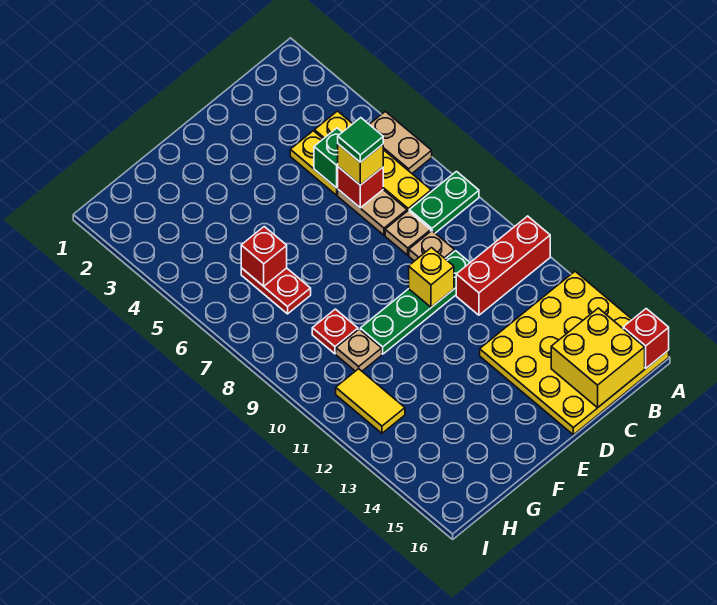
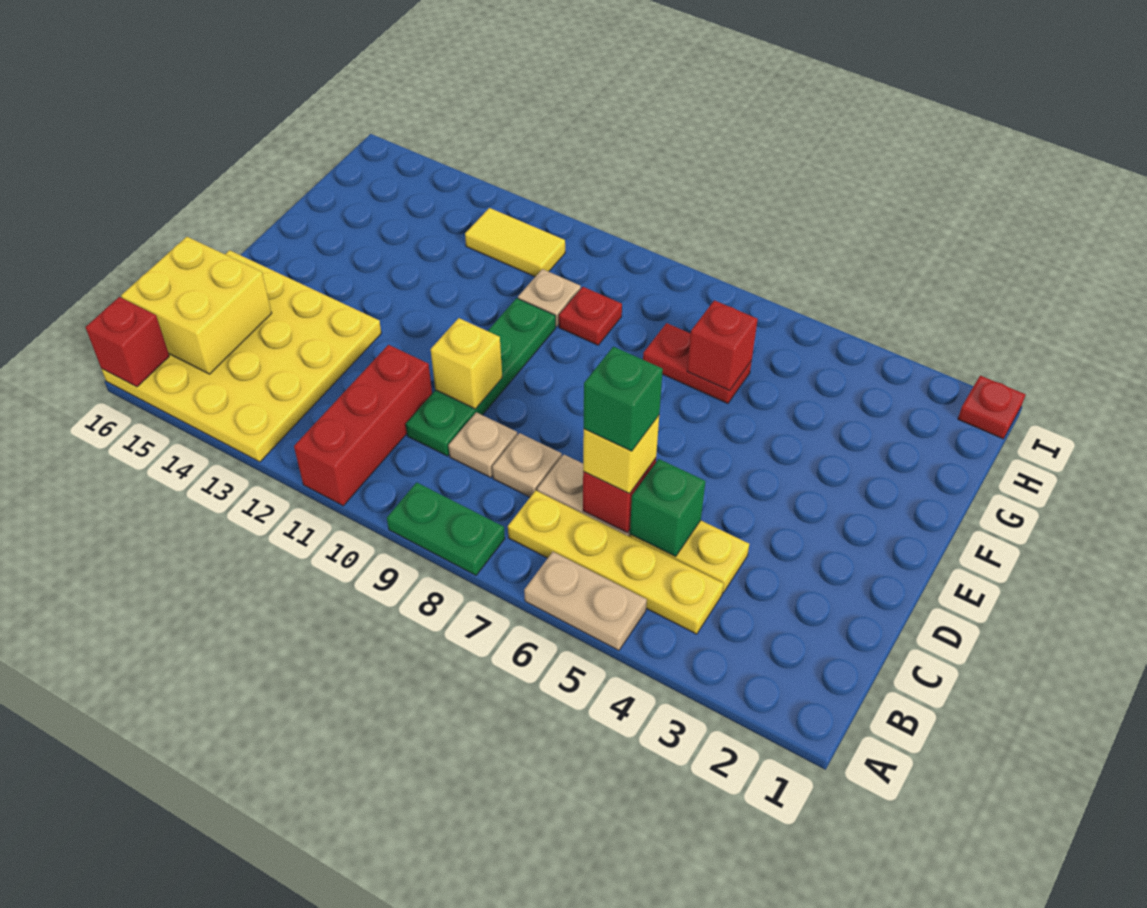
green 1x2 plate [409,172,479,233] -> green 1x2 plate turned to [387,482,505,575]
green 1x1 tile [338,118,383,162] -> green 1x1 brick [584,347,663,451]
none -> red 1x1 plate [958,376,1026,439]

